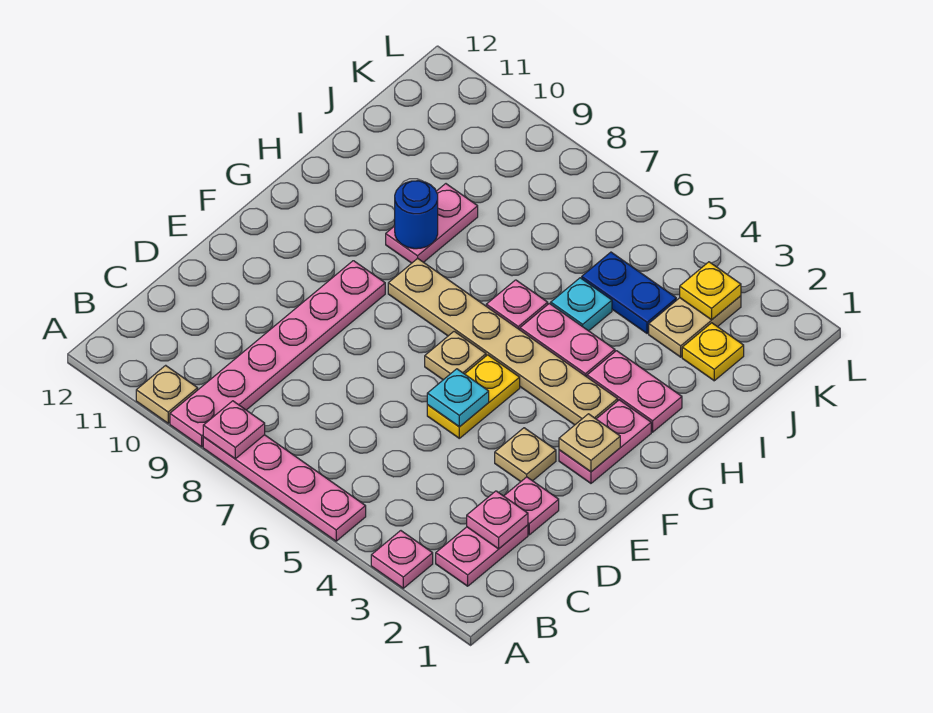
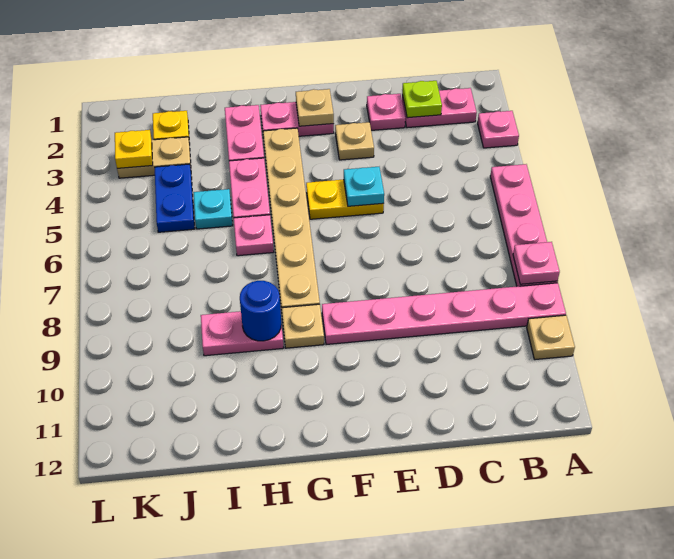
pink 1x1 plate [467,491,528,549] -> lime 1x1 plate [402,81,442,118]
tan 1x1 plate [425,331,486,380] -> tan 1x1 plate moved to [282,304,324,348]

